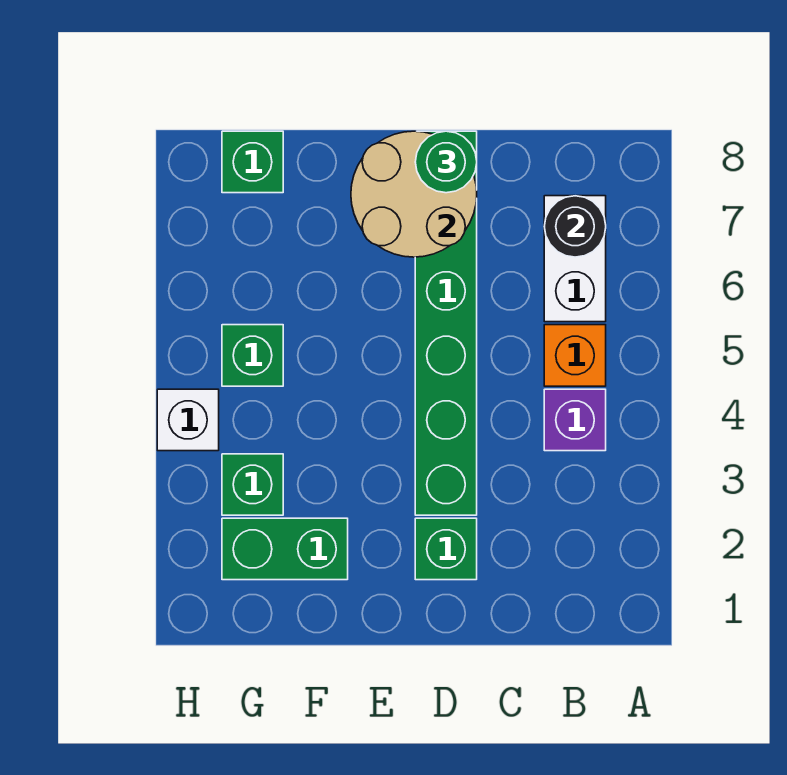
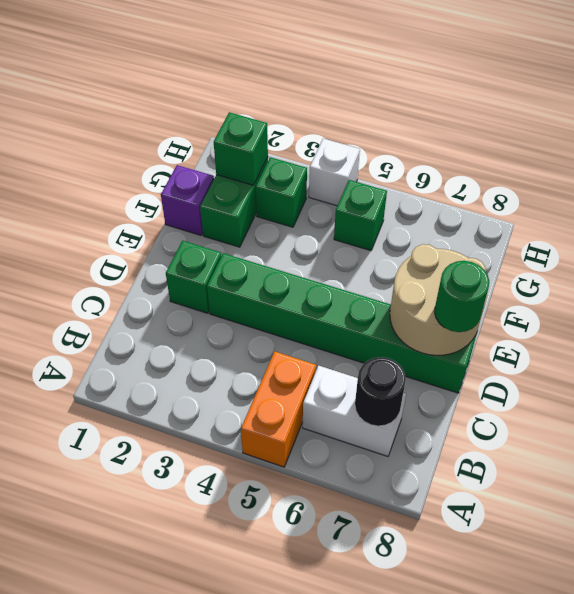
purple 1x1 brick [544,389,606,451] -> purple 1x1 brick moved to [161,165,214,235]
orange 1x1 brick [544,325,606,386] -> orange 1x2 brick [241,351,316,467]
green 1x1 brick [222,131,283,193] -> green 1x1 brick moved to [214,112,268,185]

